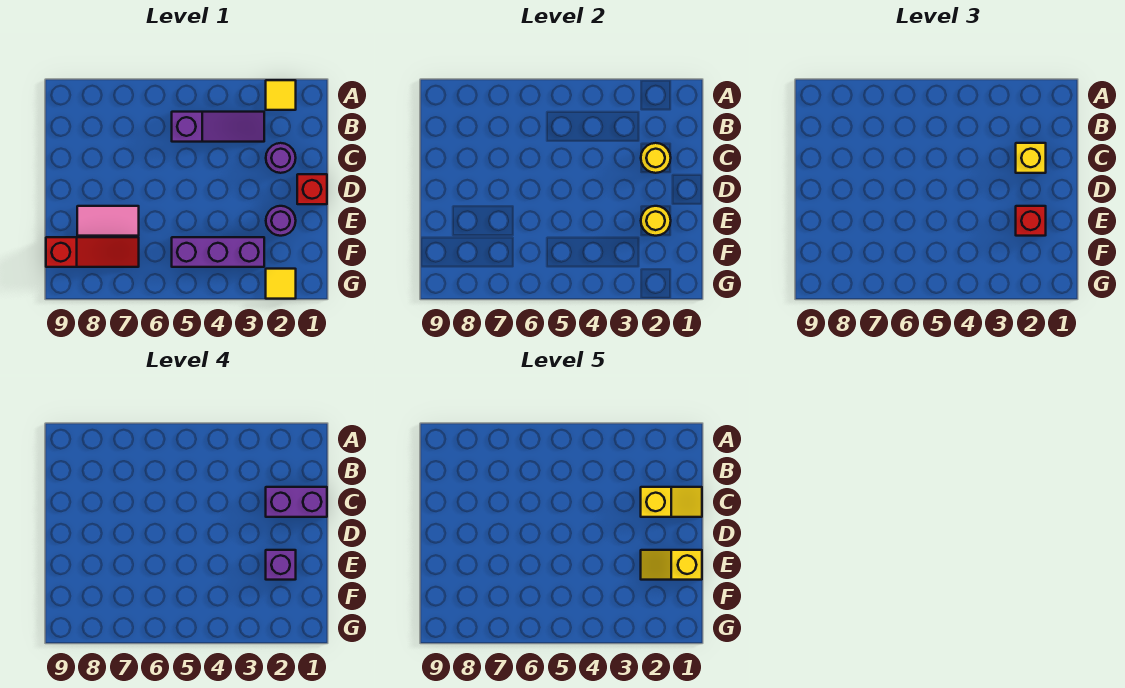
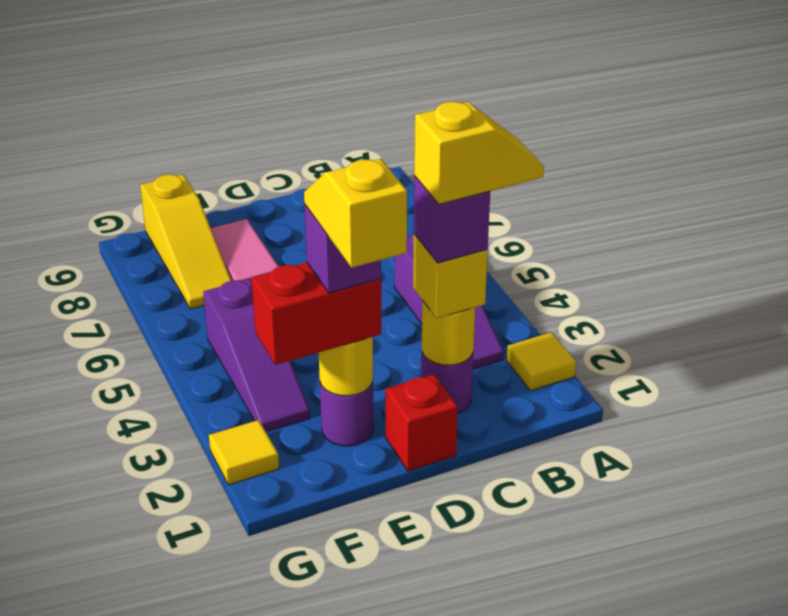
purple 1x2 brick [266,487,327,517] -> purple 1x1 brick [414,176,490,263]
yellow 1x2 slope [641,487,702,517] -> yellow 1x2 slope turned to [414,102,544,204]
red 1x1 brick [1016,206,1046,236] -> red 1x2 brick [251,263,381,365]
purple 1x3 brick [172,237,264,267] -> purple 1x3 slope [203,279,310,432]
red 1x3 slope [46,237,139,267] -> yellow 1x3 slope [140,174,231,309]

